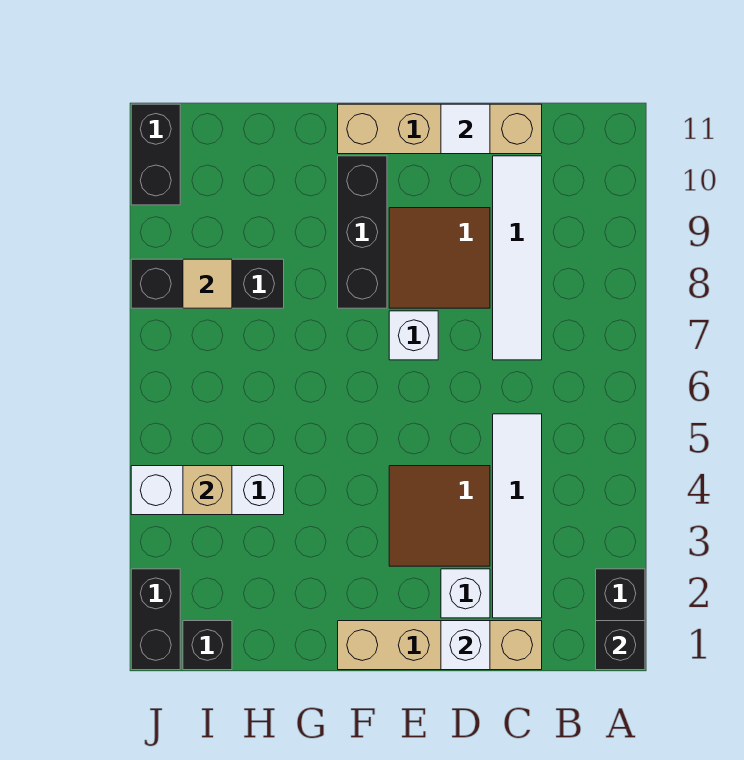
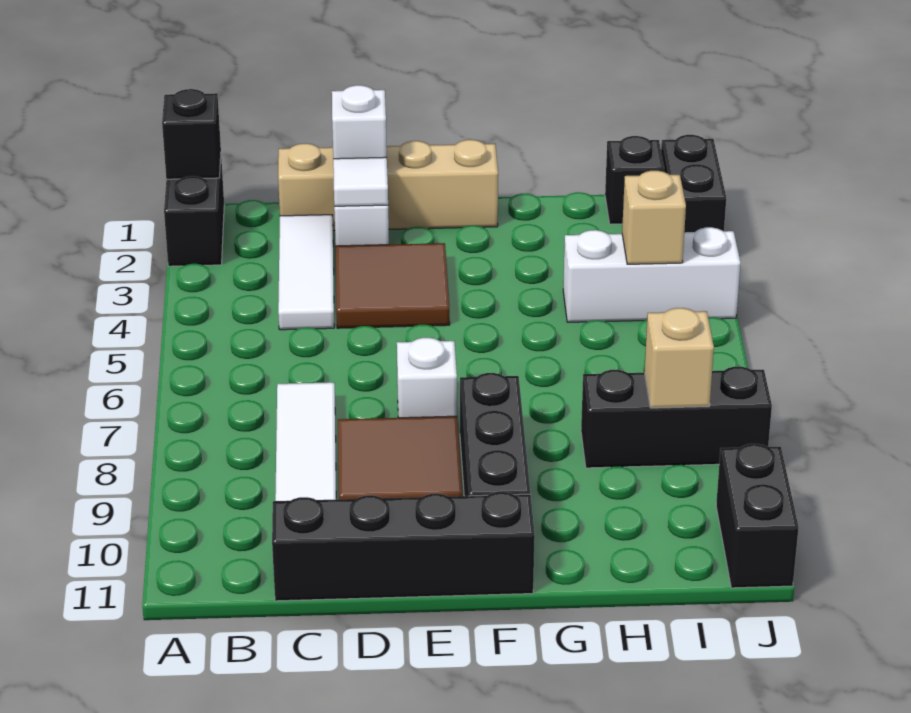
white 1x4 tile [493,414,542,618] -> white 1x3 tile [278,215,334,330]
tan 1x4 brick [338,104,542,154] -> black 1x4 brick [272,492,535,601]
white 1x1 tile [441,104,490,154] -> white 1x1 tile moved to [333,157,388,206]
tan 1x1 tile [183,259,232,308] -> tan 1x1 brick [645,308,714,408]

